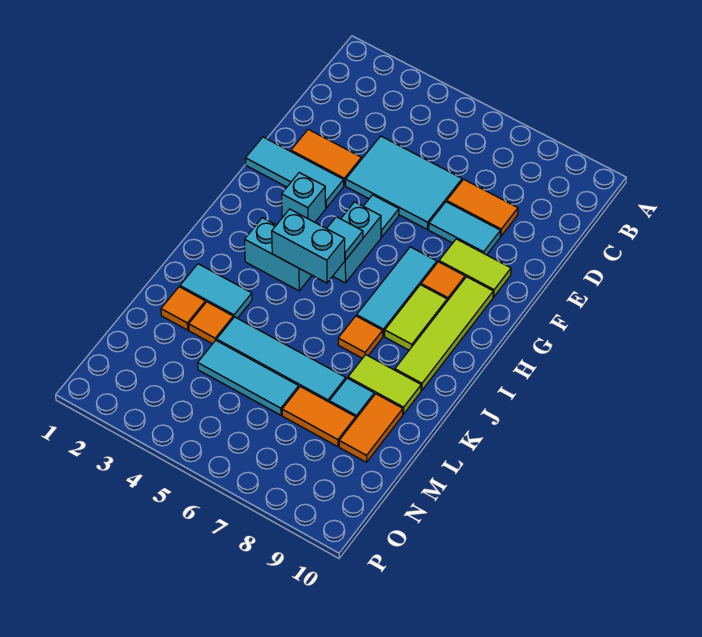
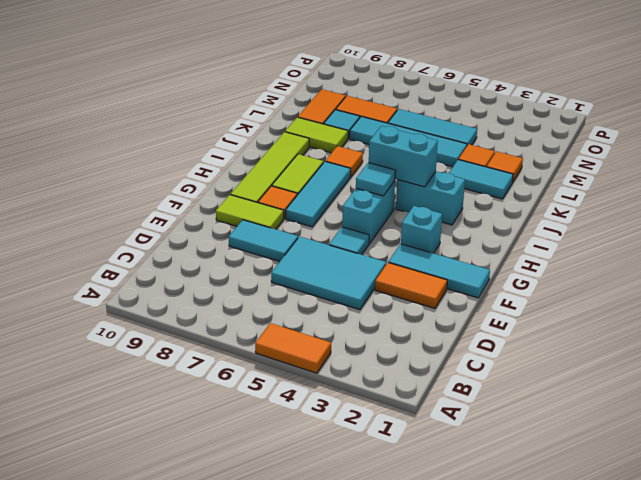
orange 1x2 tile [447,179,518,236] -> orange 1x2 tile moved to [255,323,331,373]

